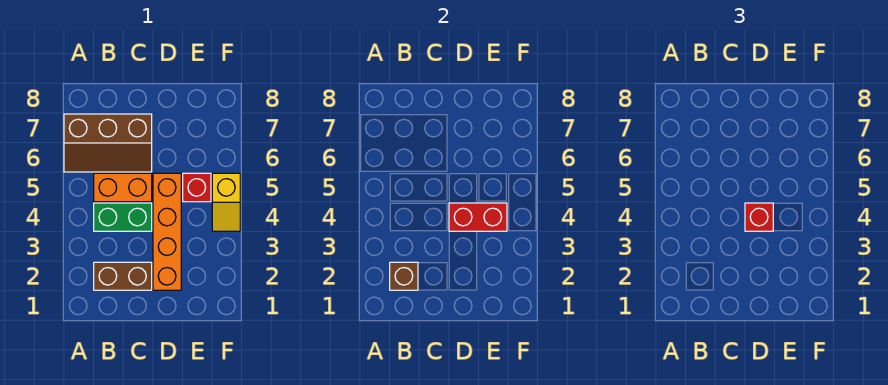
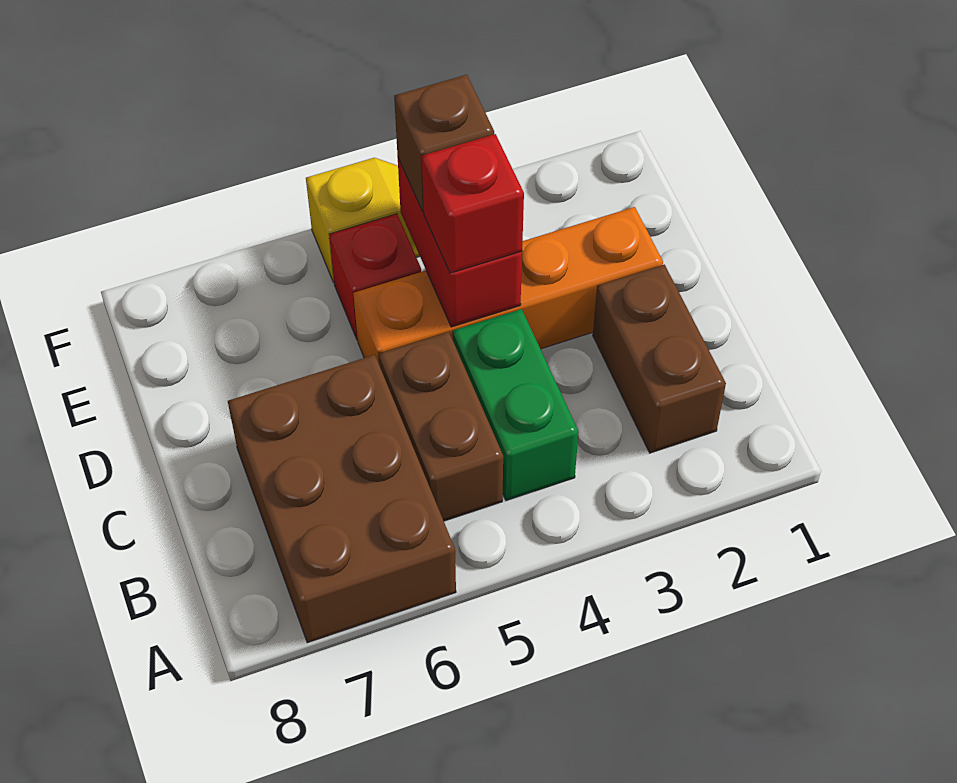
brown 2x3 slope [64,114,152,172] -> brown 2x3 brick [228,355,456,643]
brown 1x1 brick [390,262,418,290] -> brown 1x1 brick moved to [394,75,494,212]
orange 1x2 brick [94,173,152,202] -> brown 1x2 brick [379,332,503,521]

